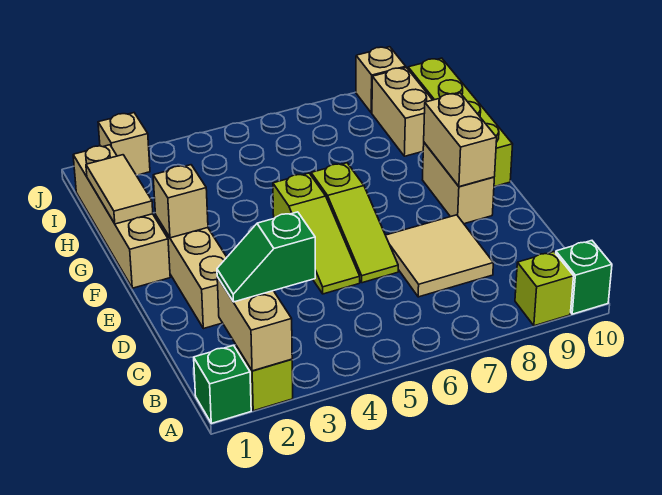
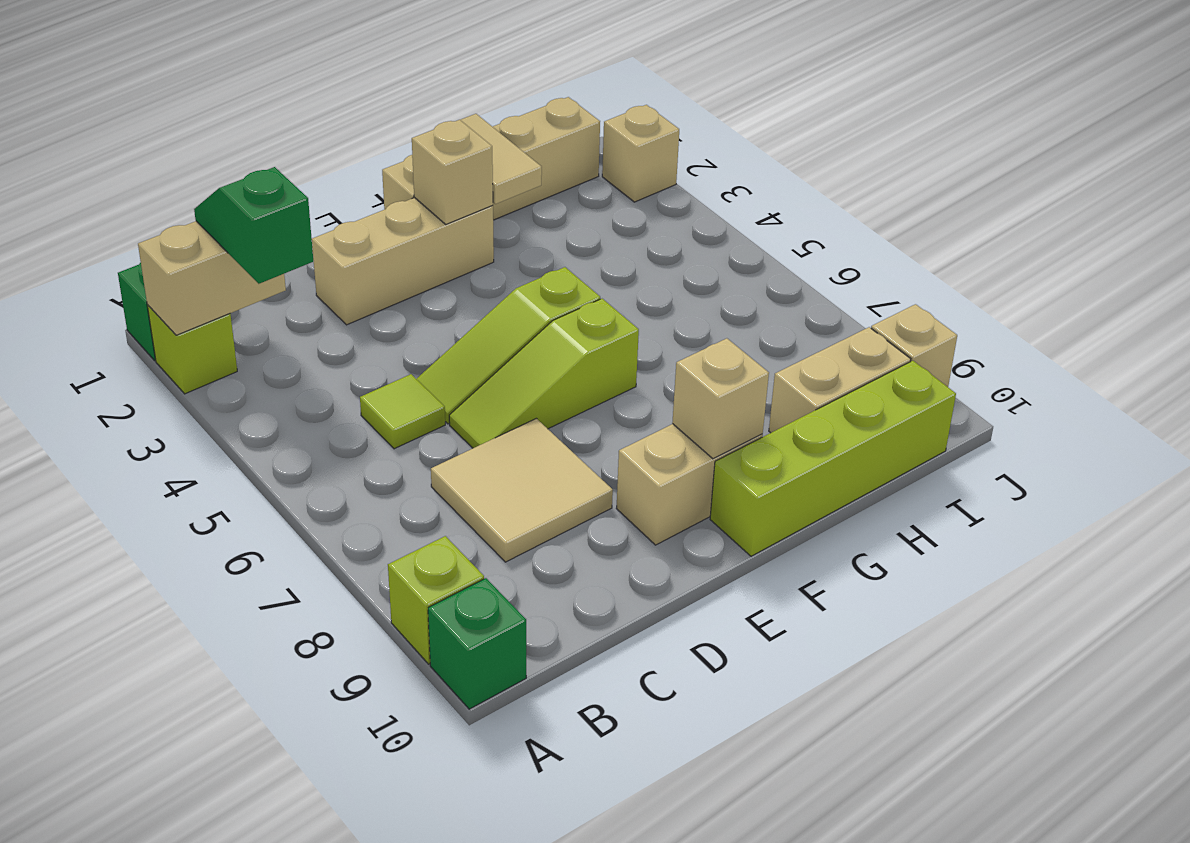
none -> lime 1x1 tile [360,374,445,449]
tan 1x2 brick [424,93,497,187] -> tan 1x1 brick [672,338,769,459]
tan 1x2 tile [86,155,153,224] -> tan 1x2 tile turned to [461,114,542,204]

